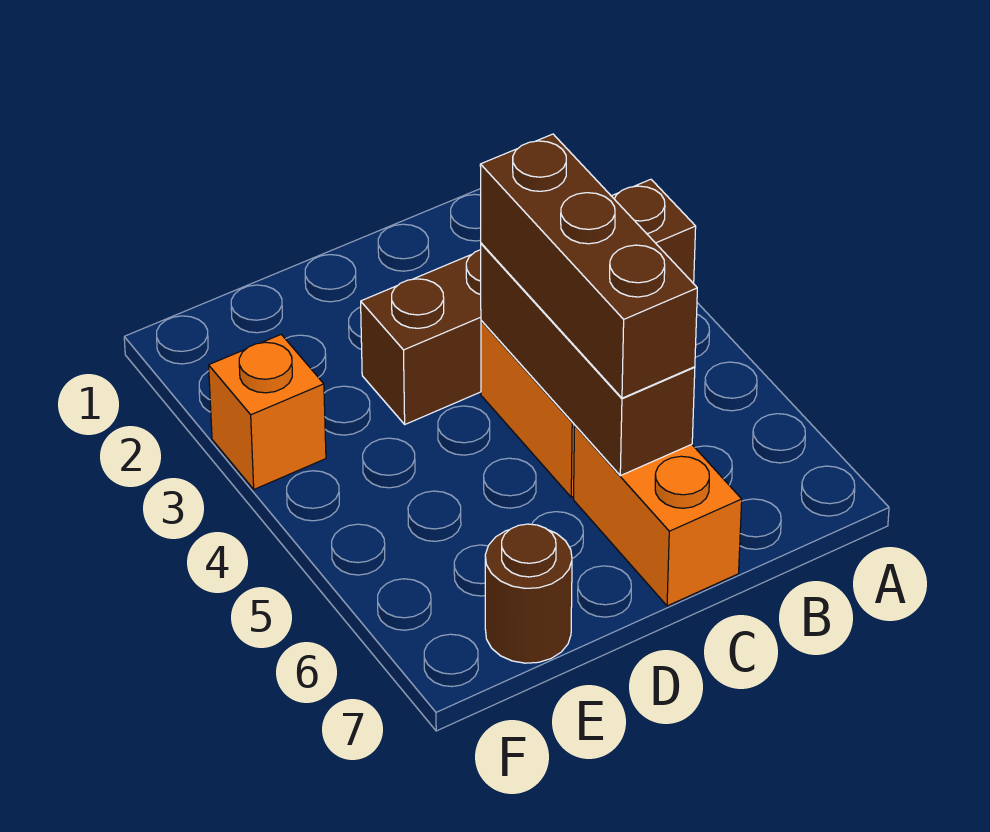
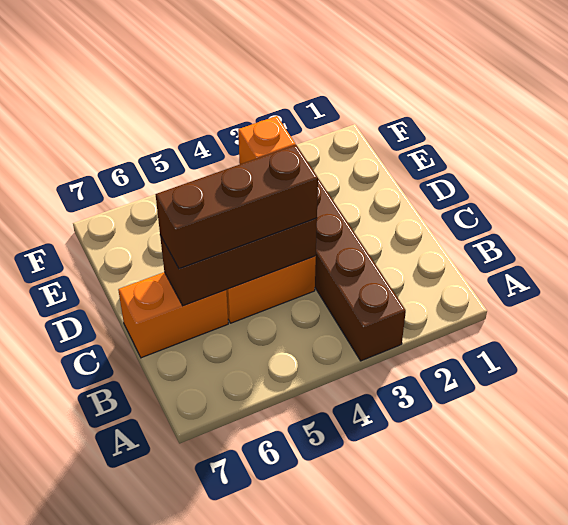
brown 1x1 round brick [485,524,572,663] -> none

